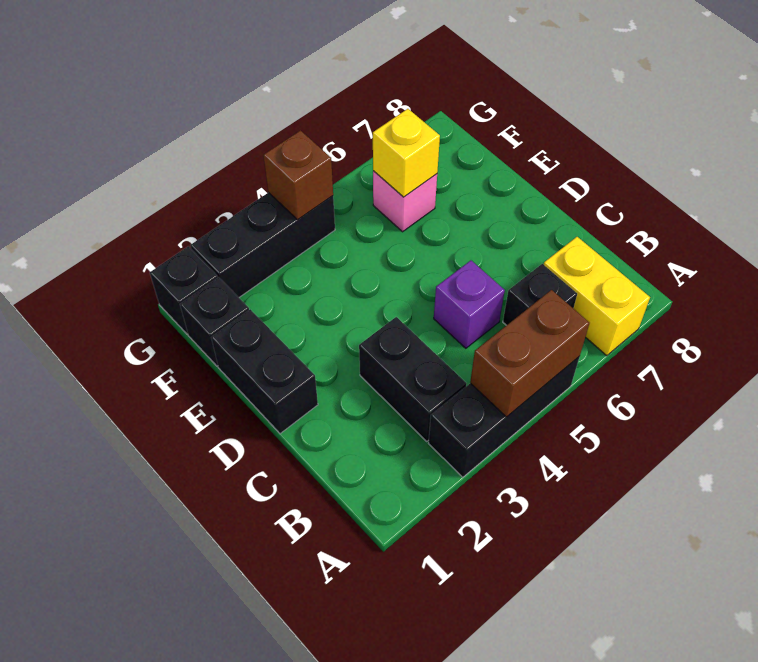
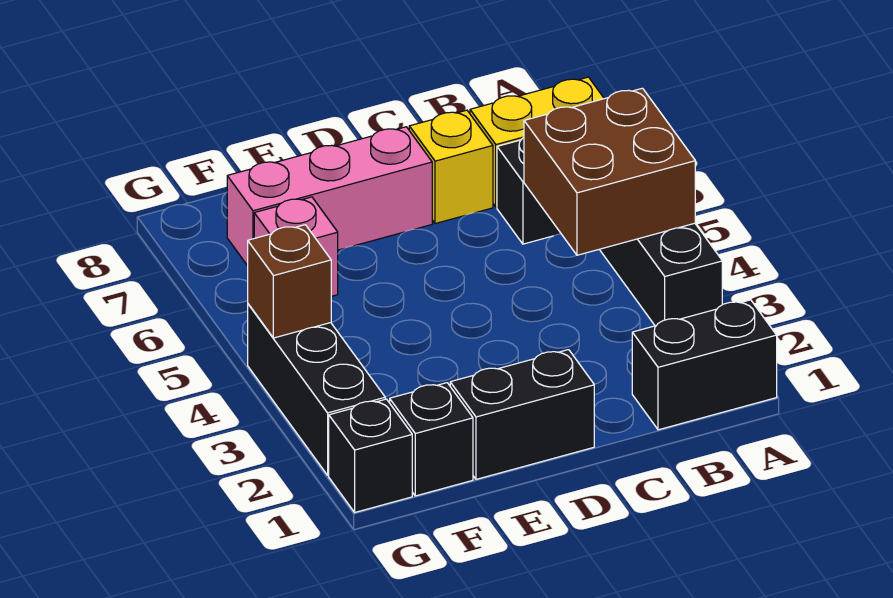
brown 1x2 brick [470,290,589,417] -> brown 2x2 brick [524,88,695,255]
black 1x2 brick [359,317,466,441] -> black 1x2 brick moved to [632,300,777,430]
purple 1x1 brick [434,260,505,348] -> none
none -> pink 1x3 brick [227,127,432,266]
yellow 1x1 brick [373,109,440,197] -> yellow 1x1 brick moved to [409,110,493,224]

